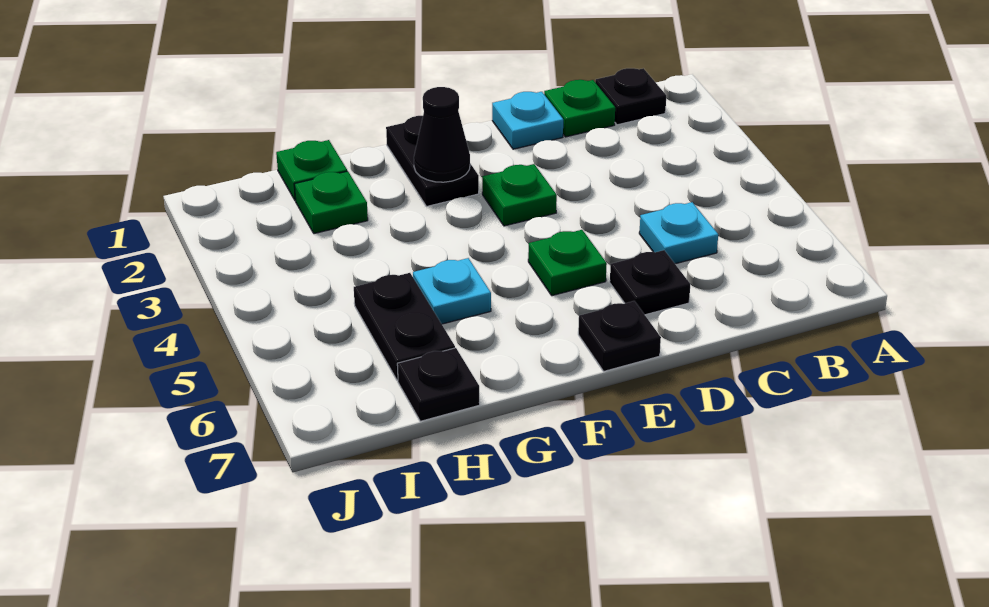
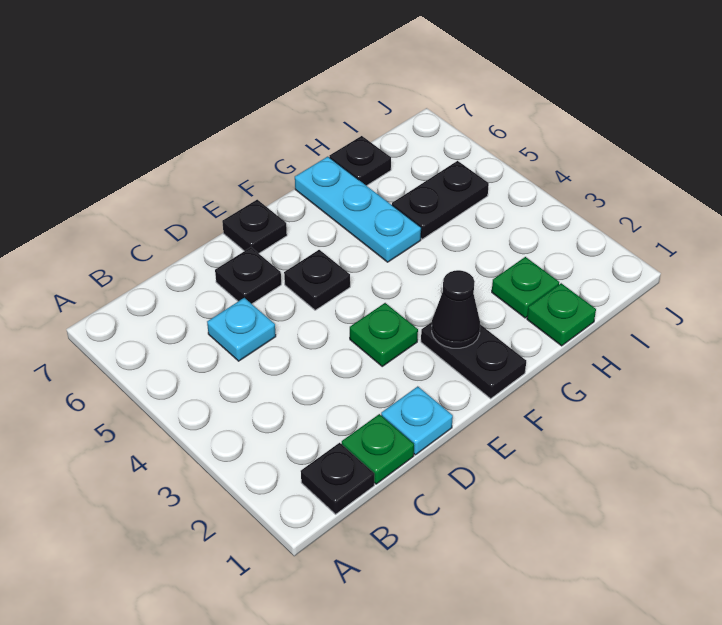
green 1x1 plate [528,230,607,296] -> black 1x1 plate [284,250,350,310]
cyan 1x1 plate [413,258,491,324] -> cyan 1x3 plate [295,157,421,262]
black 1x2 plate [354,273,455,380] -> black 1x2 plate turned to [392,161,489,239]

